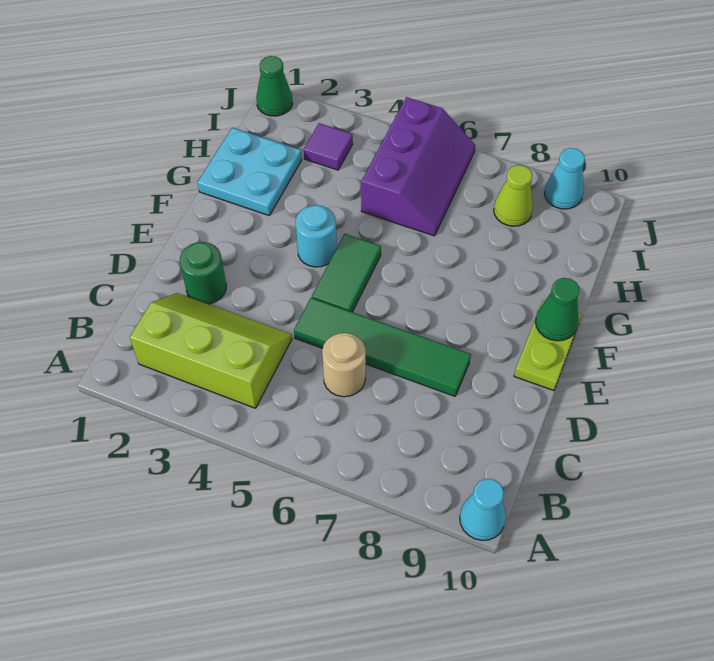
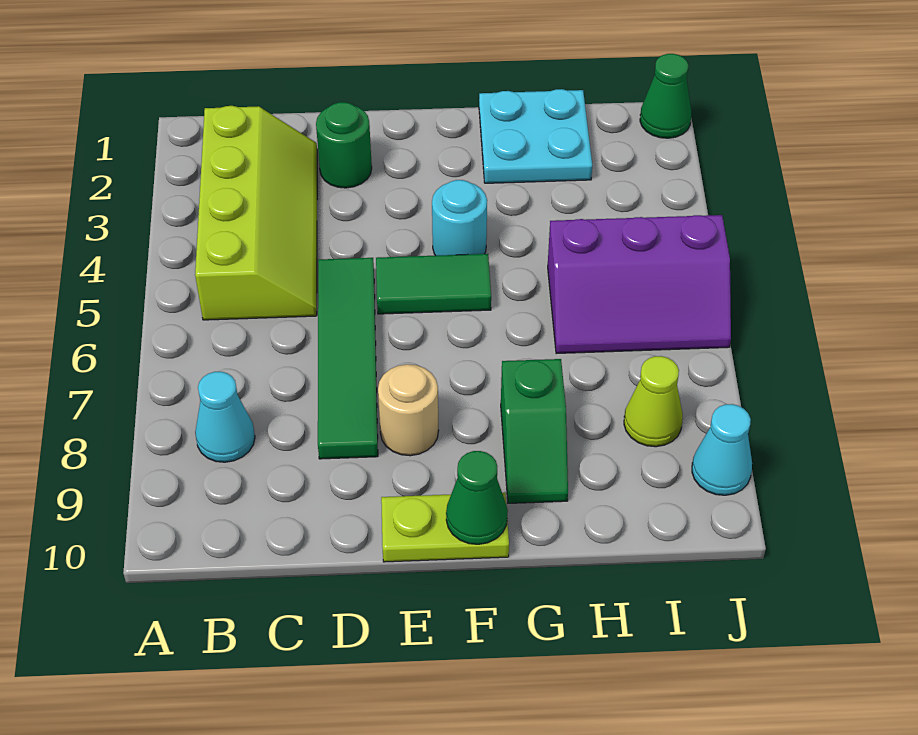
cyan 1x1 cone [460,479,506,540] -> cyan 1x1 cone moved to [195,372,255,462]
lime 2x3 slope [130,293,292,408] -> lime 2x4 slope [195,106,317,320]
tan 1x1 round brick [322,333,366,397] -> tan 1x1 round brick moved to [378,364,439,456]
none -> green 1x2 slope [501,359,568,503]
purple 1x1 tile [304,123,353,170] -> none

